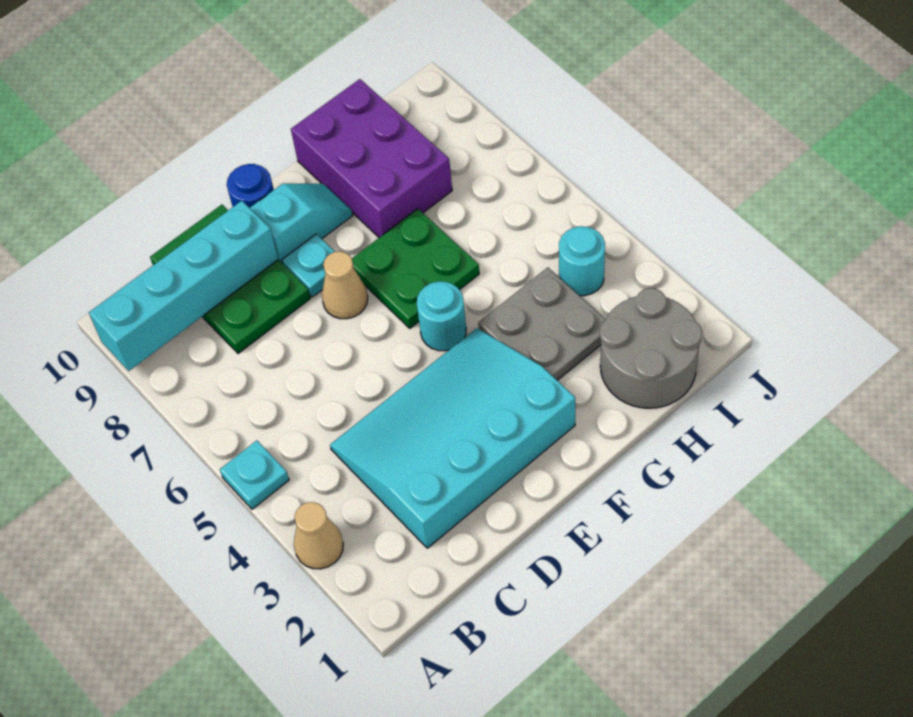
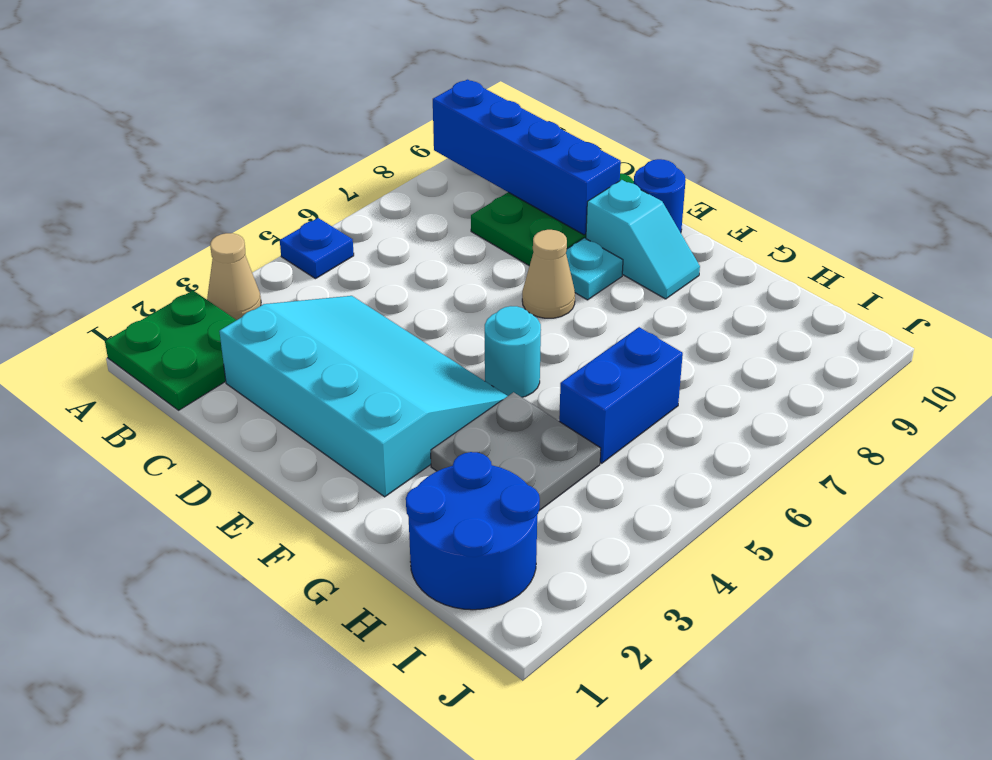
cyan 1x1 plate [220,441,289,509] -> blue 1x1 plate [280,218,354,279]
cyan 1x4 brick [89,201,278,371] -> blue 1x4 brick [433,80,621,235]
green 2x2 plate [352,209,479,328] -> green 2x2 plate moved to [105,290,236,410]
purple 2x3 brick [291,79,452,237] -> none
grey 2x2 round brick [600,288,702,408] -> blue 2x2 round brick [406,452,540,610]
none -> blue 1x2 brick [559,327,683,463]
cyan 1x1 round brick [559,226,605,296] -> none

